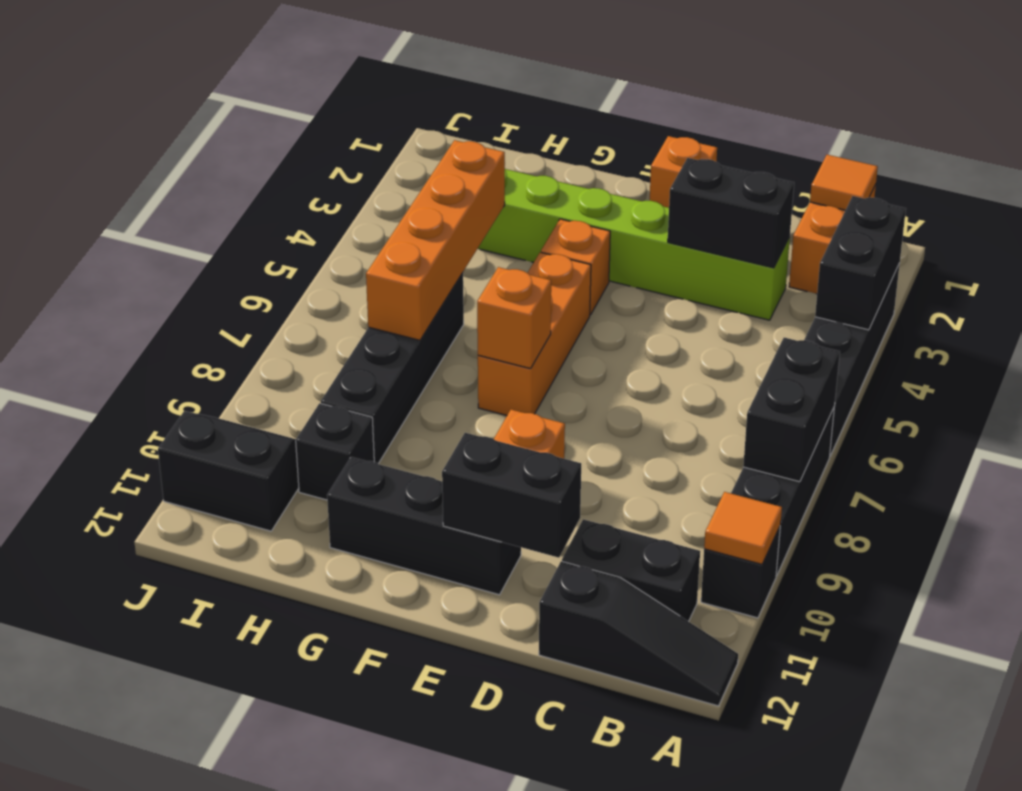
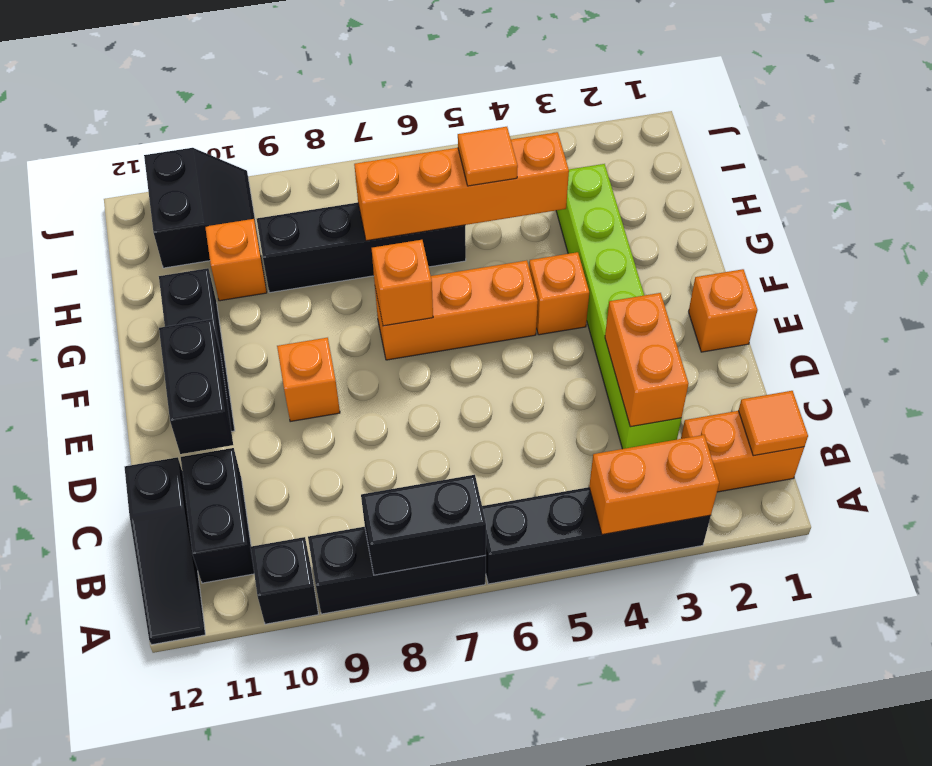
black 1x2 brick [815,196,906,330] -> orange 1x2 brick [589,435,719,535]
orange 1x1 tile [704,492,782,564] -> orange 1x1 tile moved to [458,127,518,186]
black 1x2 brick [668,158,794,268] -> orange 1x2 brick [605,293,689,427]
black 1x1 brick [296,403,374,500] -> orange 1x1 brick [205,219,267,301]

